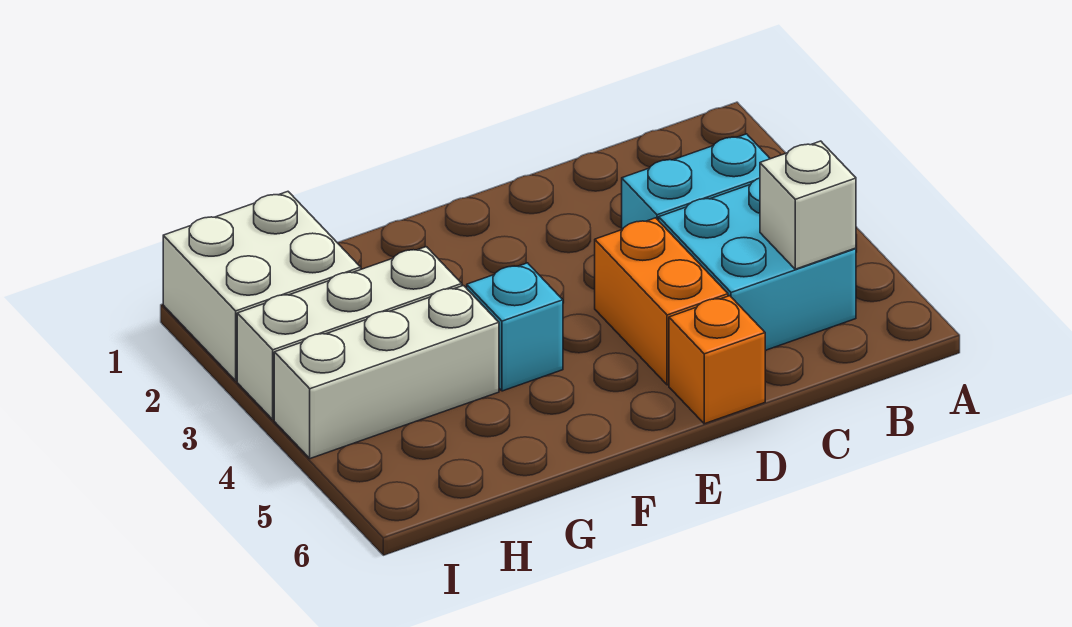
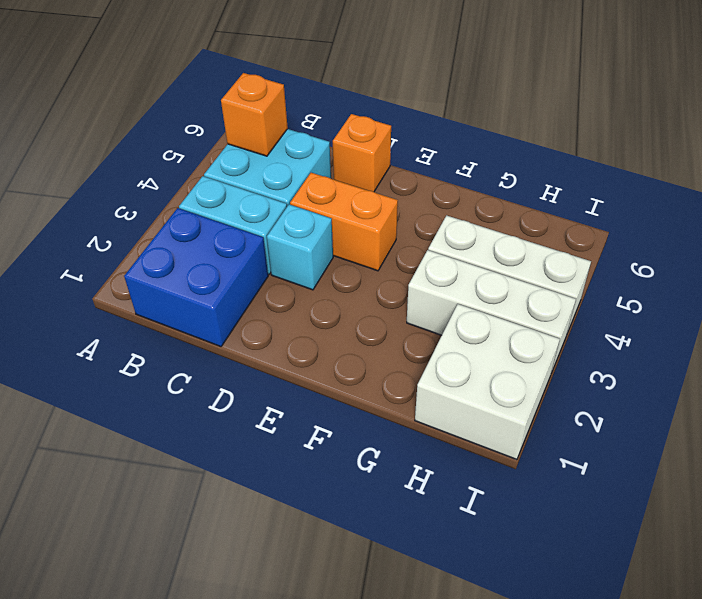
none -> blue 2x2 brick [124,208,268,347]
white 1x1 brick [760,141,856,269] -> orange 1x1 brick [221,73,288,156]
orange 1x2 brick [595,218,728,385] -> orange 1x2 brick turned to [290,173,398,271]
cyan 1x1 brick [467,263,563,391] -> cyan 1x1 brick moved to [267,204,333,290]

